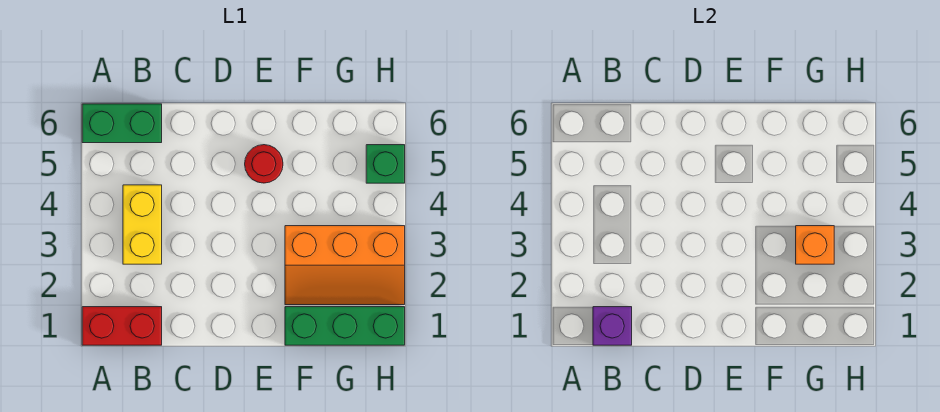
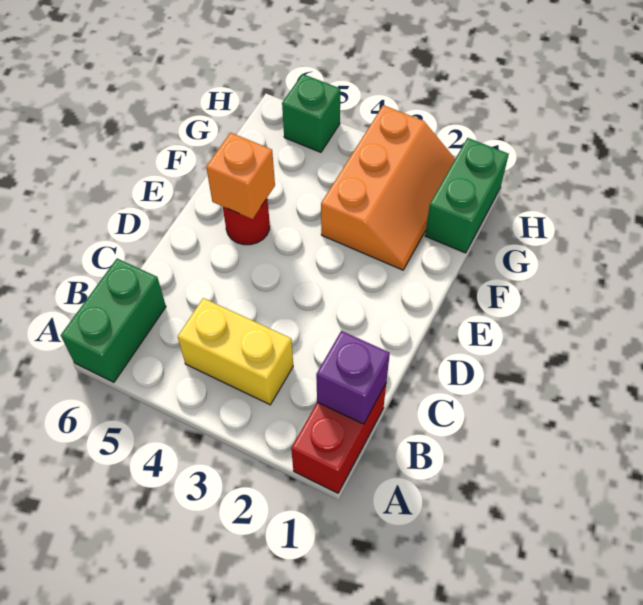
green 1x3 brick [285,307,405,345] -> green 1x2 brick [425,138,509,253]
orange 1x1 brick [796,226,834,264] -> orange 1x1 brick moved to [206,133,275,219]

